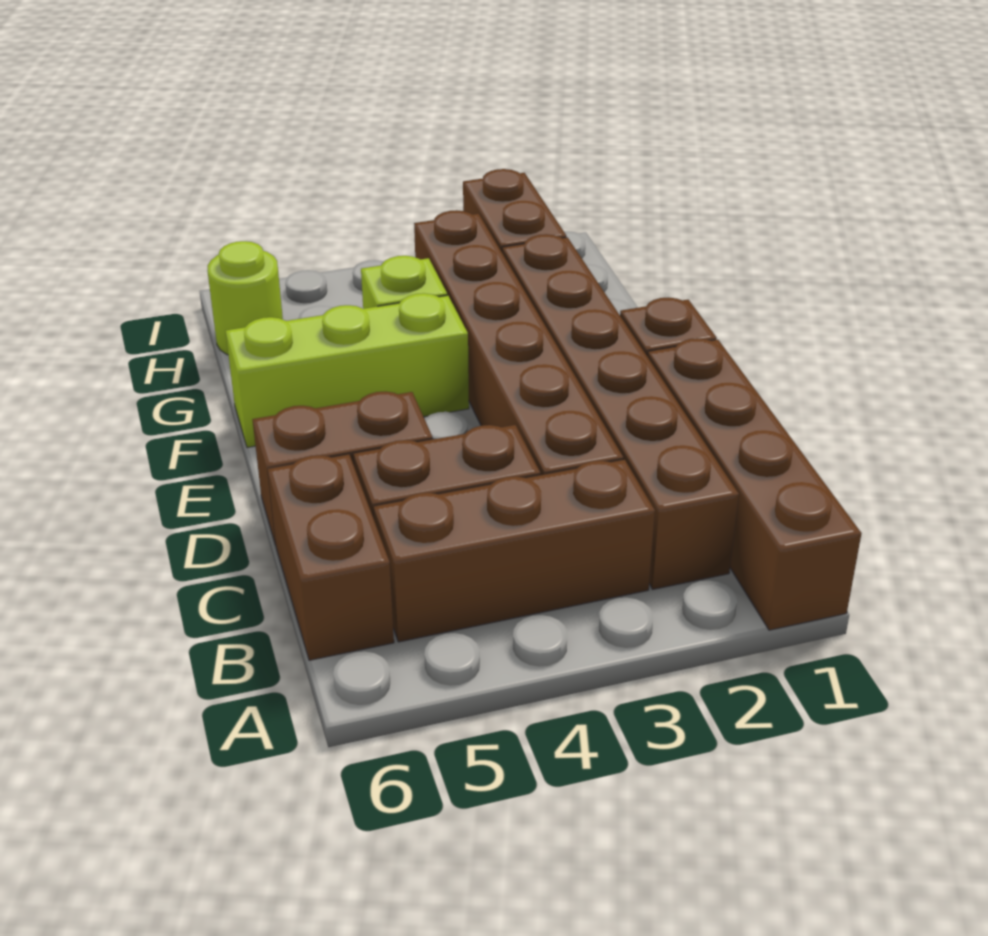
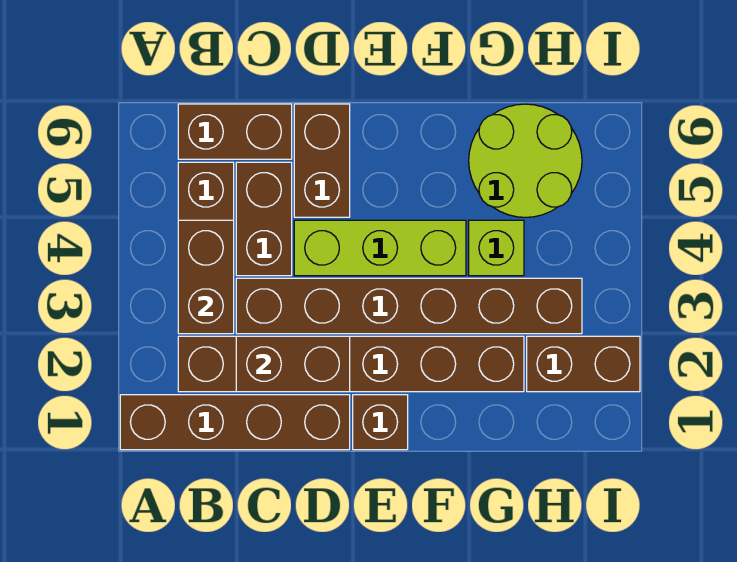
none -> brown 1x2 brick [178,220,234,334]
none -> brown 1x2 brick [236,336,350,392]
lime 1x3 brick [226,293,469,448] -> lime 1x3 brick turned to [294,220,466,276]
lime 1x1 round brick [208,241,283,355] -> lime 2x2 round brick [469,104,582,217]

